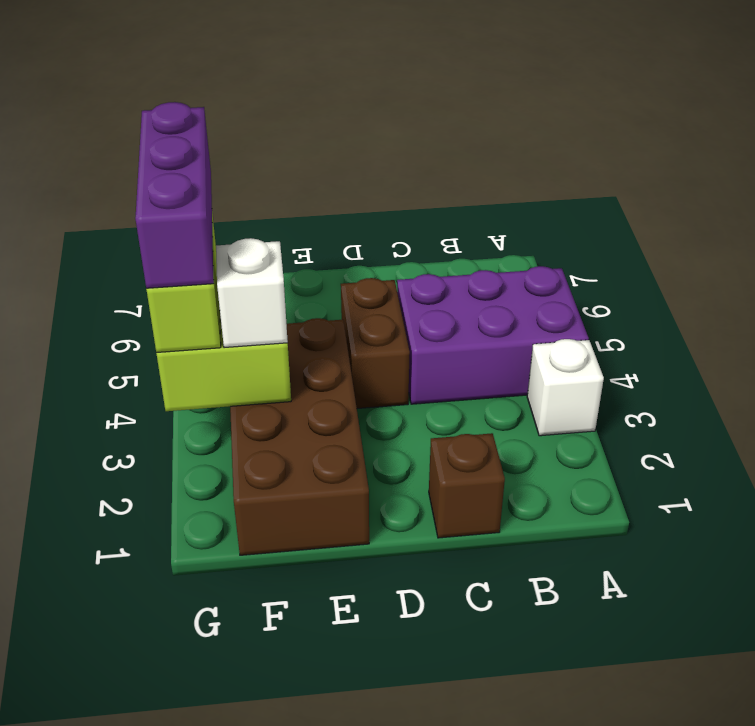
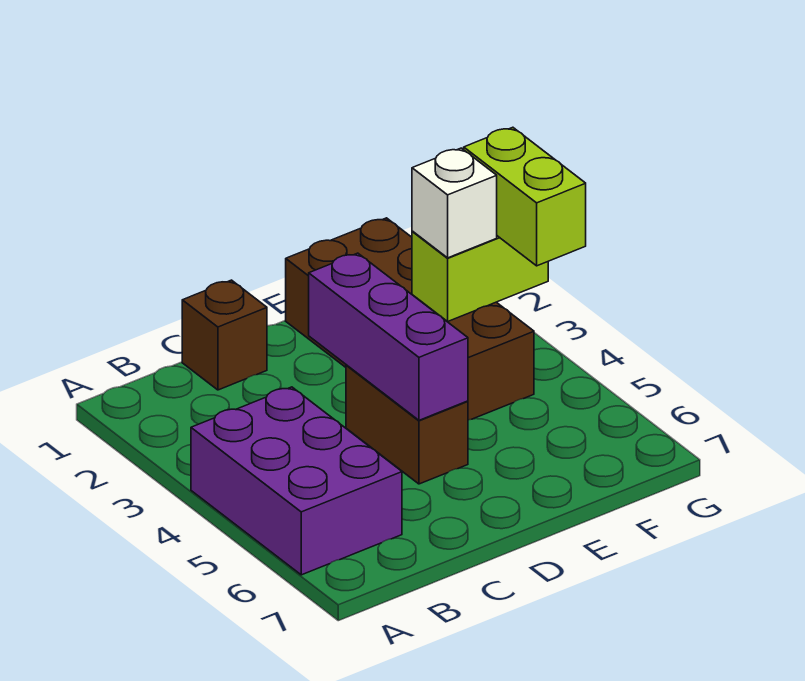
white 1x1 brick [527,339,604,436] -> none
purple 2x3 brick [397,266,589,404] -> purple 2x3 brick turned to [191,387,402,575]
purple 1x3 brick [135,102,214,288] -> purple 1x3 brick moved to [309,253,468,420]

